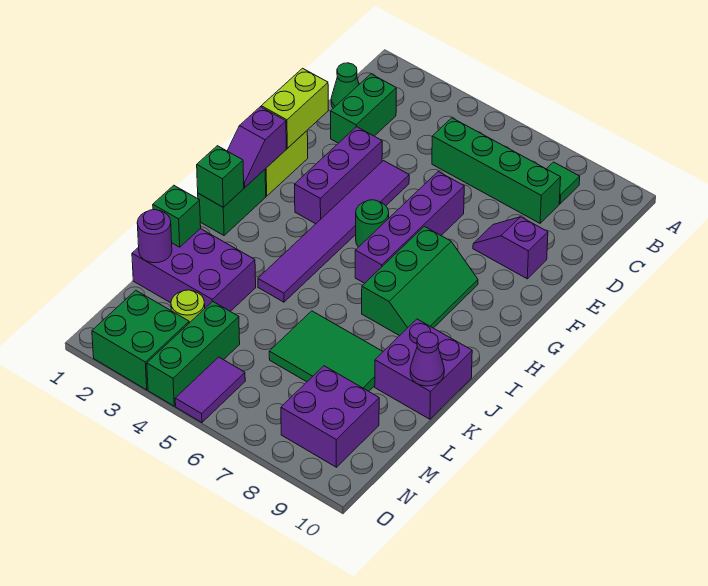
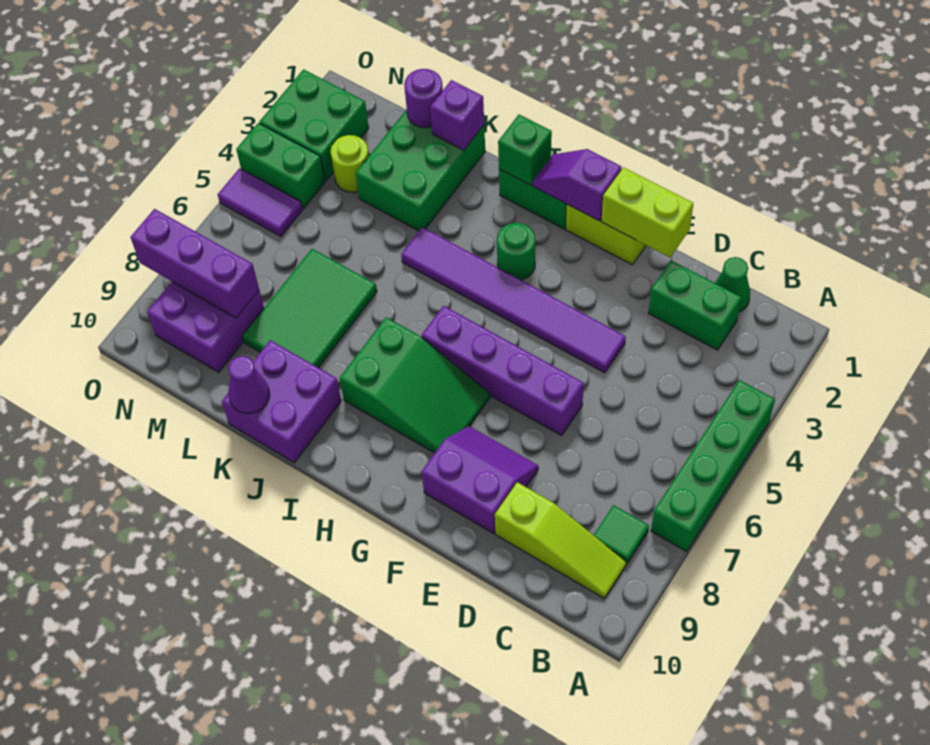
none -> lime 1x3 slope [495,482,626,598]
green 1x4 brick [432,118,561,223] -> green 1x4 brick moved to [651,380,775,551]
purple 1x3 brick [295,127,382,224] -> purple 1x3 brick moved to [131,209,259,318]
purple 1x2 slope [473,217,548,279] -> purple 2x2 slope [422,426,538,534]
green 1x1 round brick [356,200,389,247] -> green 1x1 round brick moved to [497,223,535,280]
green 2x3 slope [362,226,478,336] -> green 2x3 slope turned to [340,317,490,453]
purple 2x3 brick [132,229,256,311] -> green 2x3 brick [356,110,485,231]
green 1x1 brick [153,185,201,247] -> purple 1x1 brick [430,80,484,150]
green 1x3 brick [147,301,240,406] -> green 1x2 brick [236,123,325,208]

